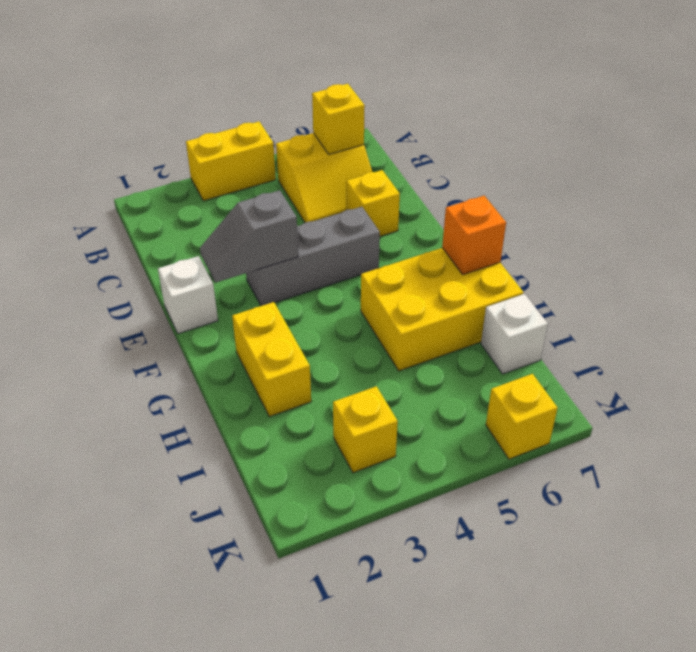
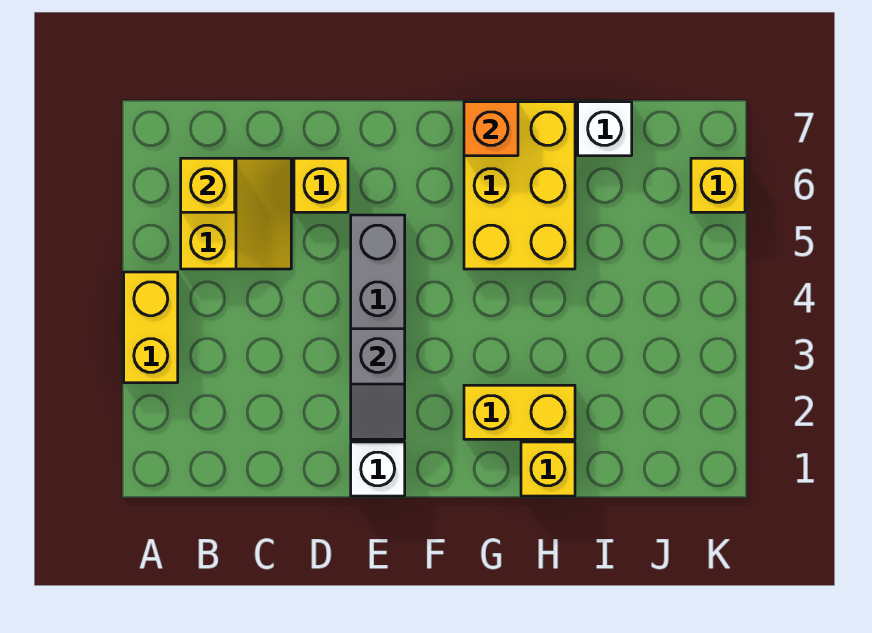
yellow 1x1 brick [333,386,398,473] -> yellow 1x1 brick moved to [521,442,575,496]

